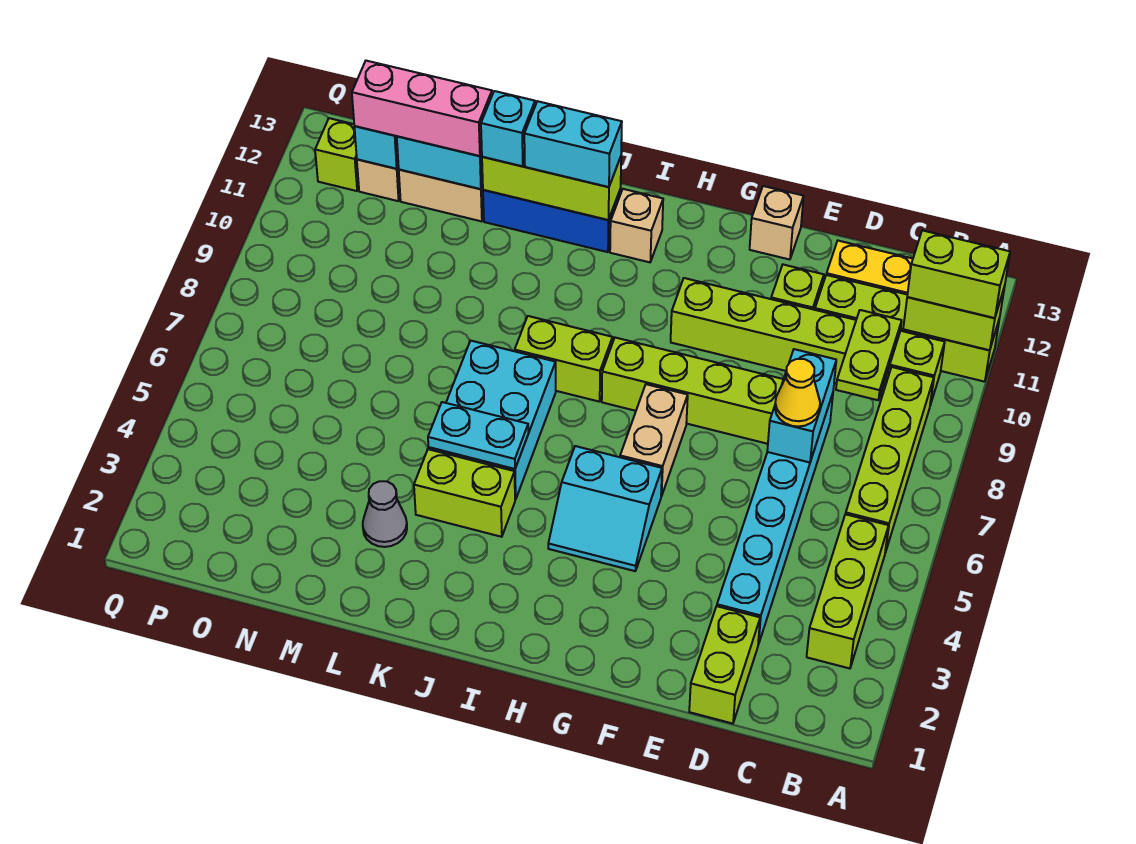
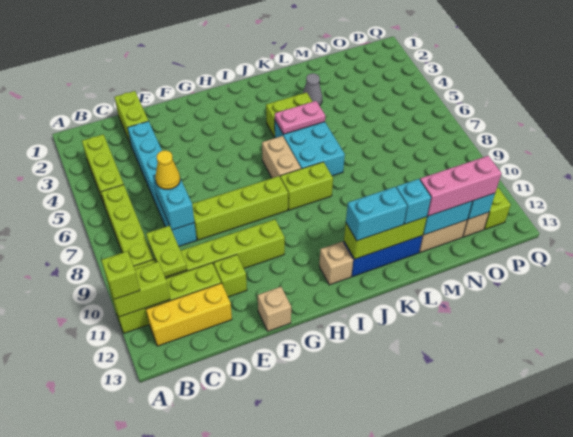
lime 1x2 brick [907,230,1010,318] -> lime 1x1 brick [102,251,140,299]
cyan 2x2 slope [548,446,662,571] -> none
tan 1x2 brick [620,384,688,496] -> tan 1x2 brick moved to [262,136,301,178]
cyan 1x2 plate [428,402,528,469] -> pink 1x2 plate [275,101,325,134]

